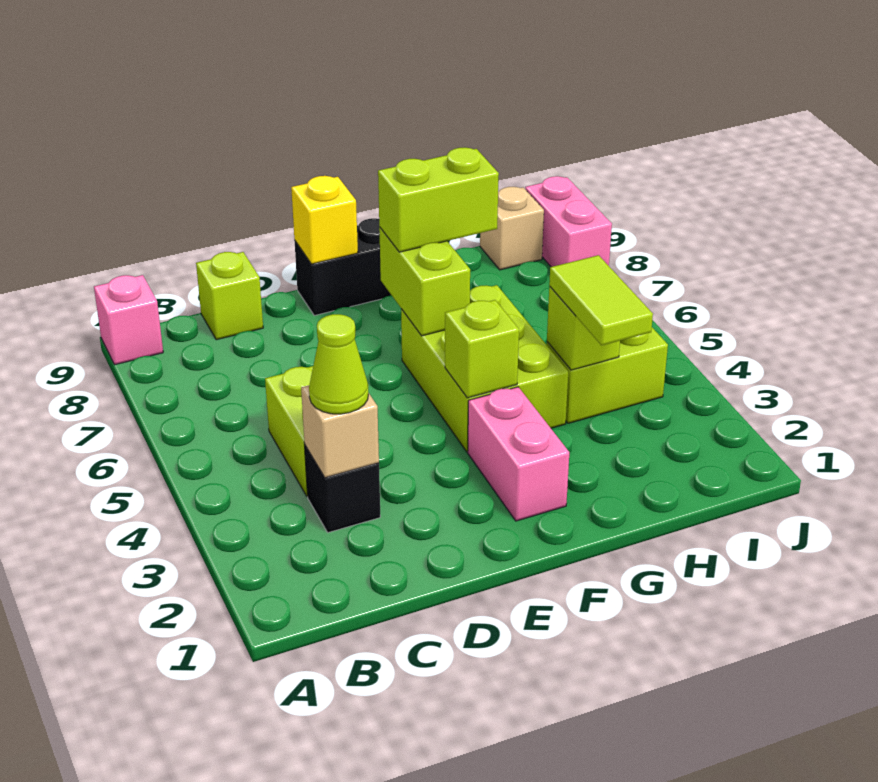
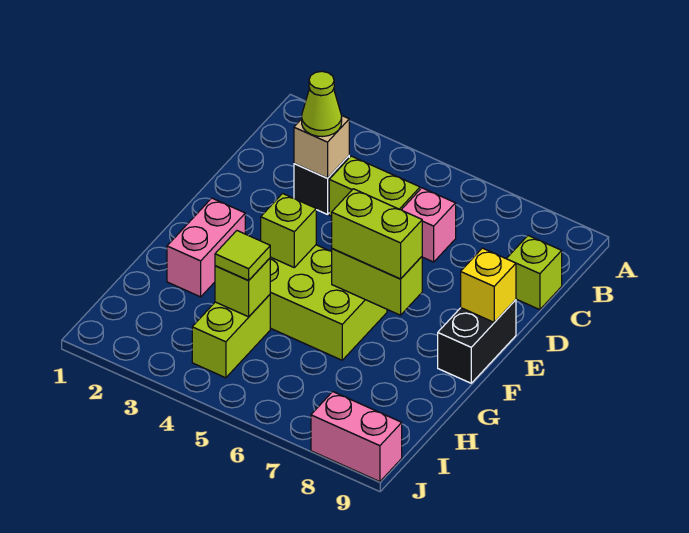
pink 1x1 brick [94,275,163,365] -> pink 1x1 brick moved to [402,188,456,262]
pink 1x2 brick [468,387,569,521] -> pink 1x2 brick turned to [167,198,245,297]
lime 1x2 brick [378,148,499,252] -> lime 1x2 brick turned to [332,189,422,279]
lime 1x2 tile [549,255,653,345] -> lime 1x1 tile [215,231,270,280]
tan 1x1 brick [480,187,544,270] -> none

